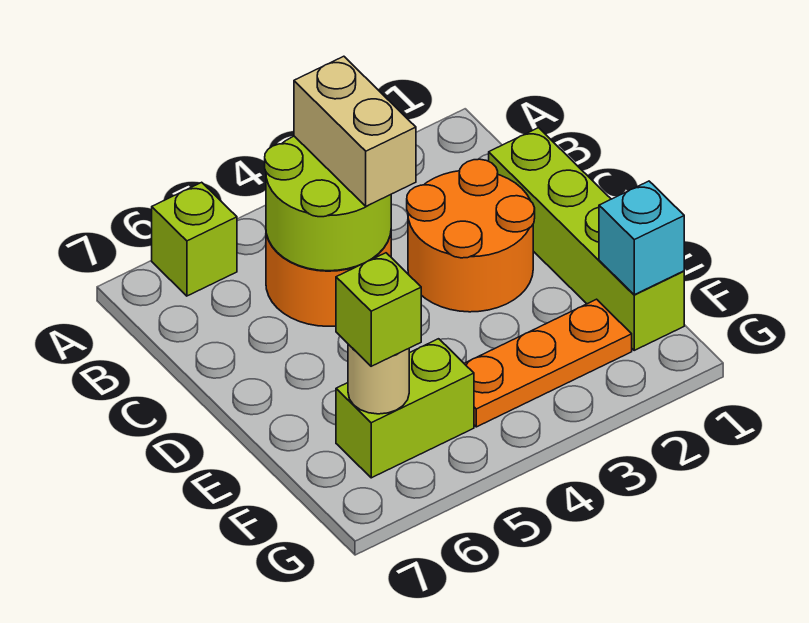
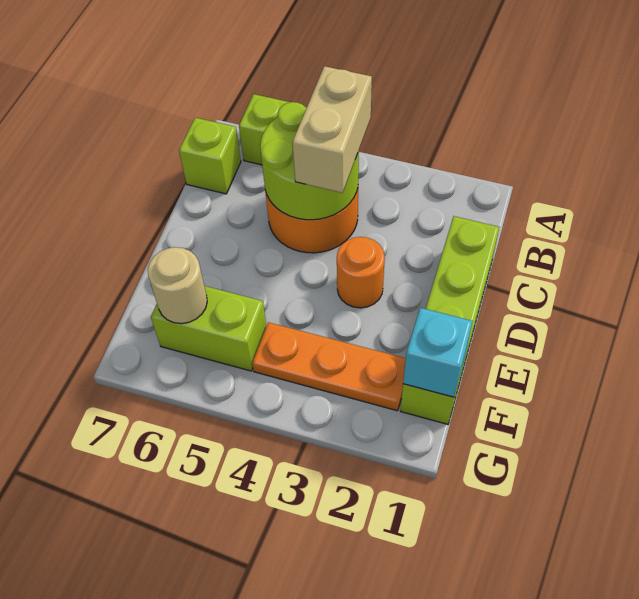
orange 2x2 round brick [407,159,535,312] -> orange 1x1 round brick [337,237,385,308]
lime 1x1 brick [336,253,421,366] -> lime 1x1 brick moved to [179,118,241,194]

